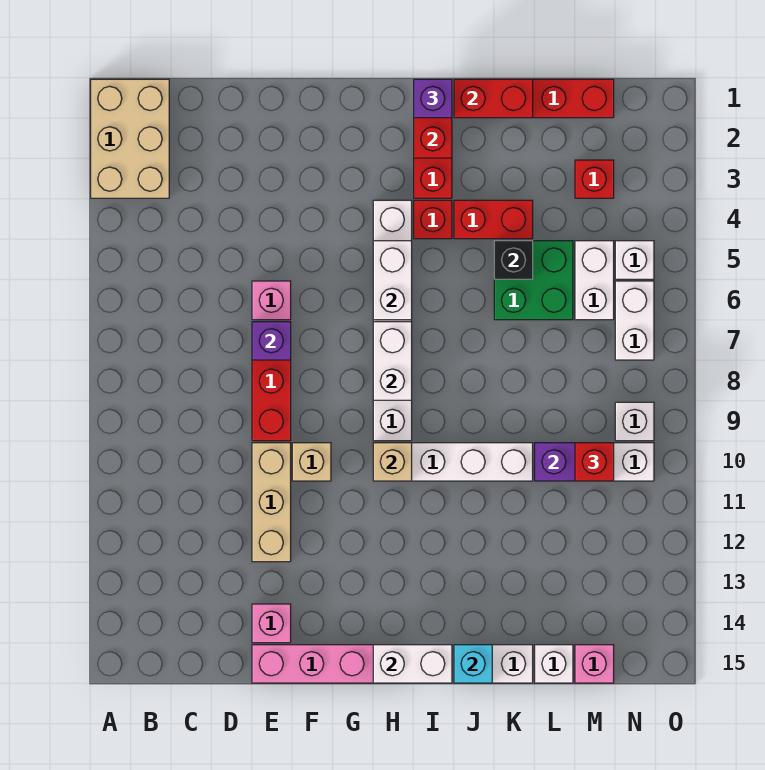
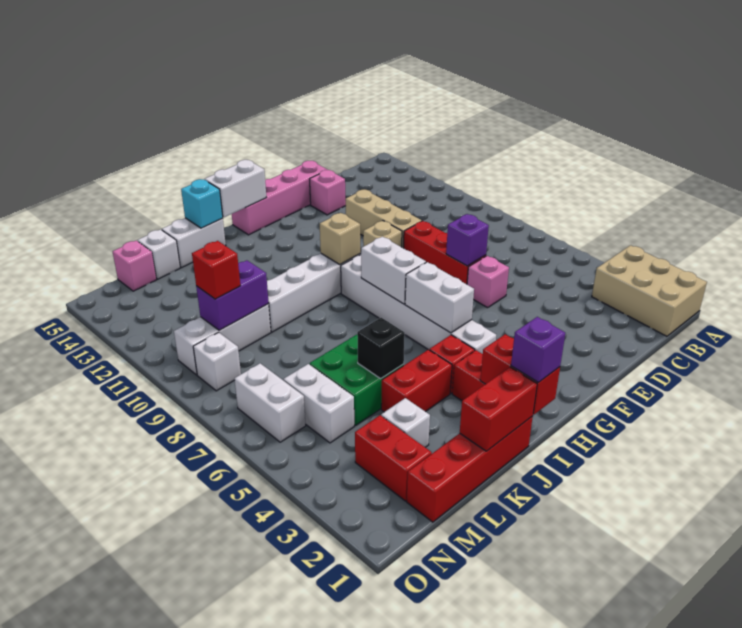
red 1x1 brick [575,160,614,198] -> red 1x2 brick [355,415,432,501]
white 1x1 brick [615,241,654,279] -> white 1x1 brick moved to [381,398,430,447]

